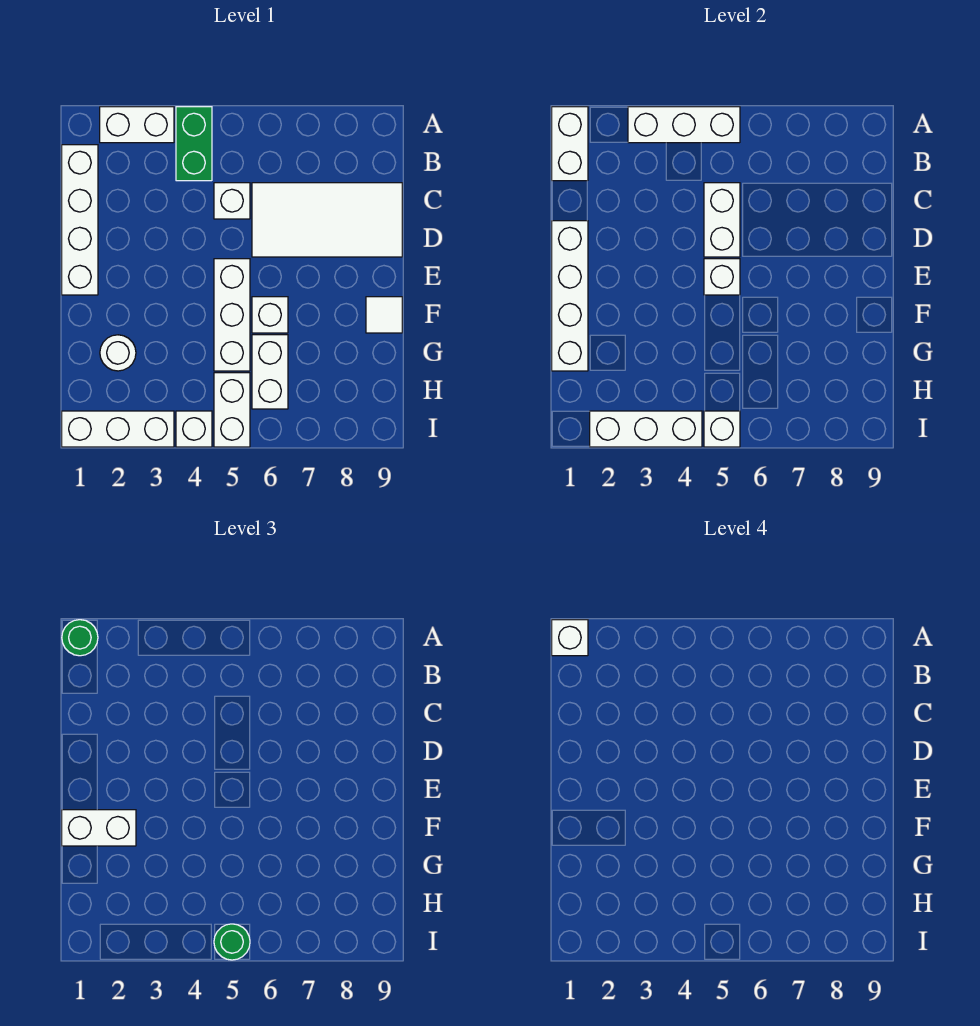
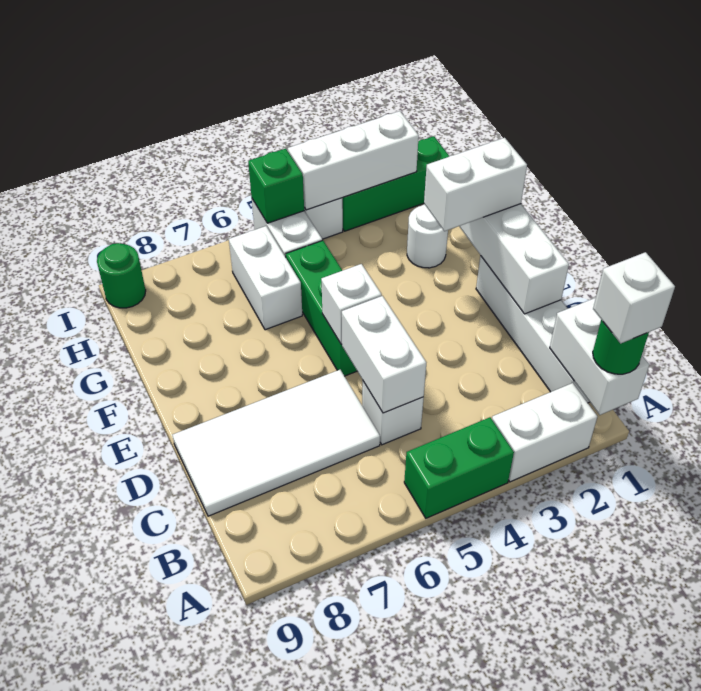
white 1x3 brick [628,107,740,143] -> none
green 1x2 brick [176,107,212,181] -> green 1x2 brick turned to [404,417,514,518]
white 1x3 brick [214,259,250,371] -> green 1x3 brick [286,240,357,376]
white 1x1 brick [252,297,288,333] -> none
white 1x1 tile [366,297,402,333] -> none
white 1x3 brick [62,411,174,447] -> green 1x3 brick [342,136,449,231]
white 1x1 brick [704,411,740,447] -> green 1x1 brick [248,149,304,223]
green 1x1 round brick [214,924,250,960] -> green 1x1 round brick moved to [97,243,146,308]

